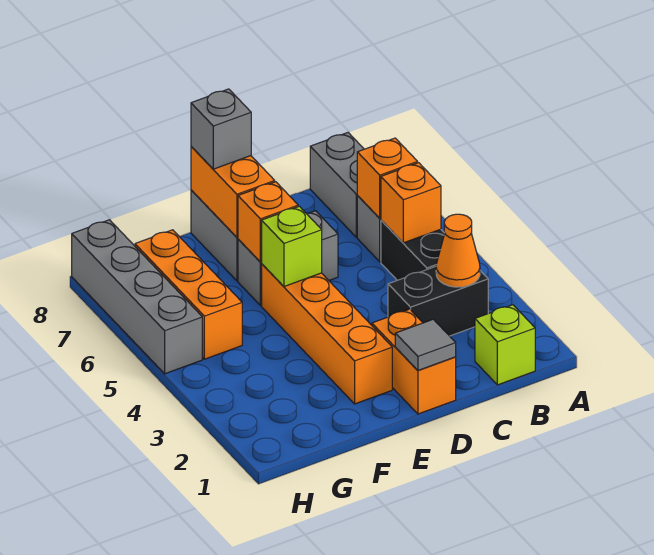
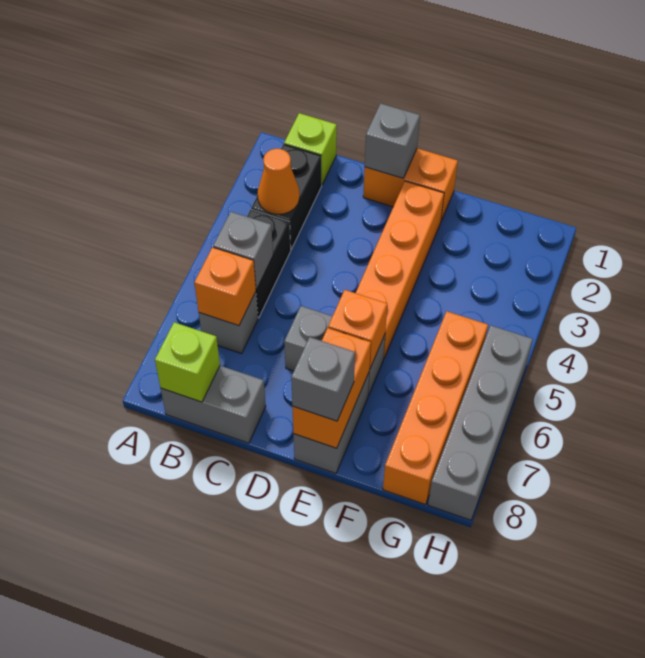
black 1x2 brick [388,267,488,336] -> black 1x2 brick turned to [251,144,322,249]
orange 1x1 brick [381,163,441,243] -> grey 1x1 brick [213,212,273,289]
grey 1x2 brick [310,133,364,237] -> grey 1x2 brick turned to [161,366,266,443]
orange 1x2 brick [372,309,456,414] -> orange 1x2 brick turned to [363,148,458,221]
grey 1x1 tile [395,319,456,371] -> grey 1x1 brick [365,103,420,178]
lime 1x1 brick [262,206,322,287] -> lime 1x1 brick moved to [155,322,220,402]
orange 1x3 brick [135,230,242,359] -> orange 1x4 brick [383,311,488,505]

